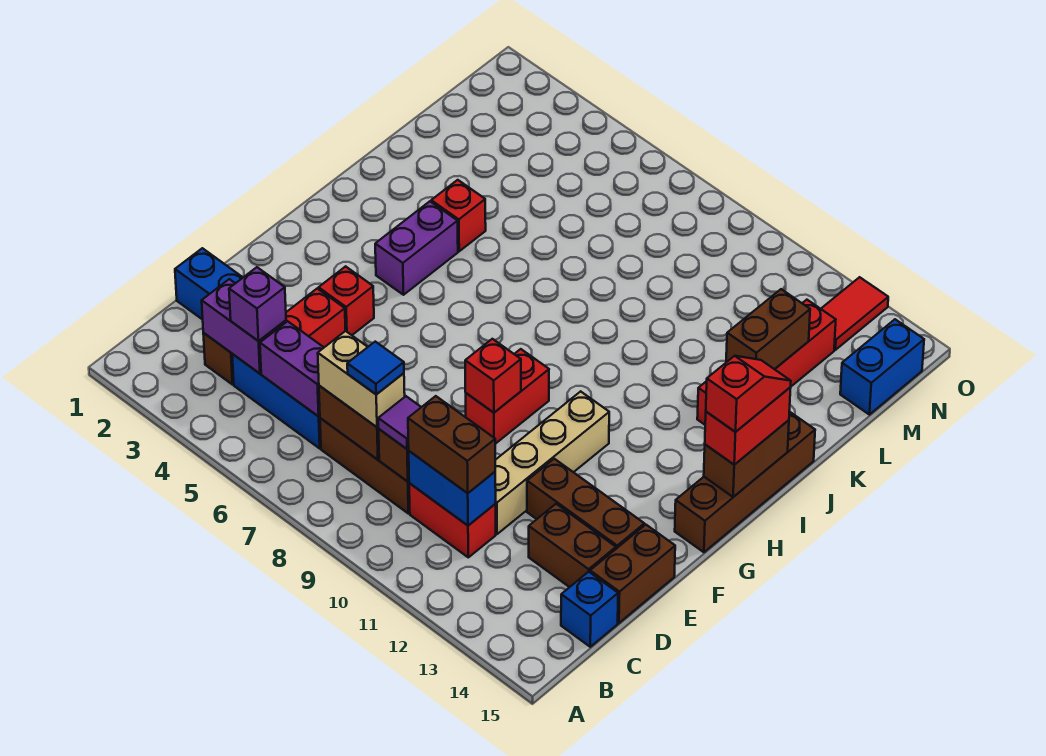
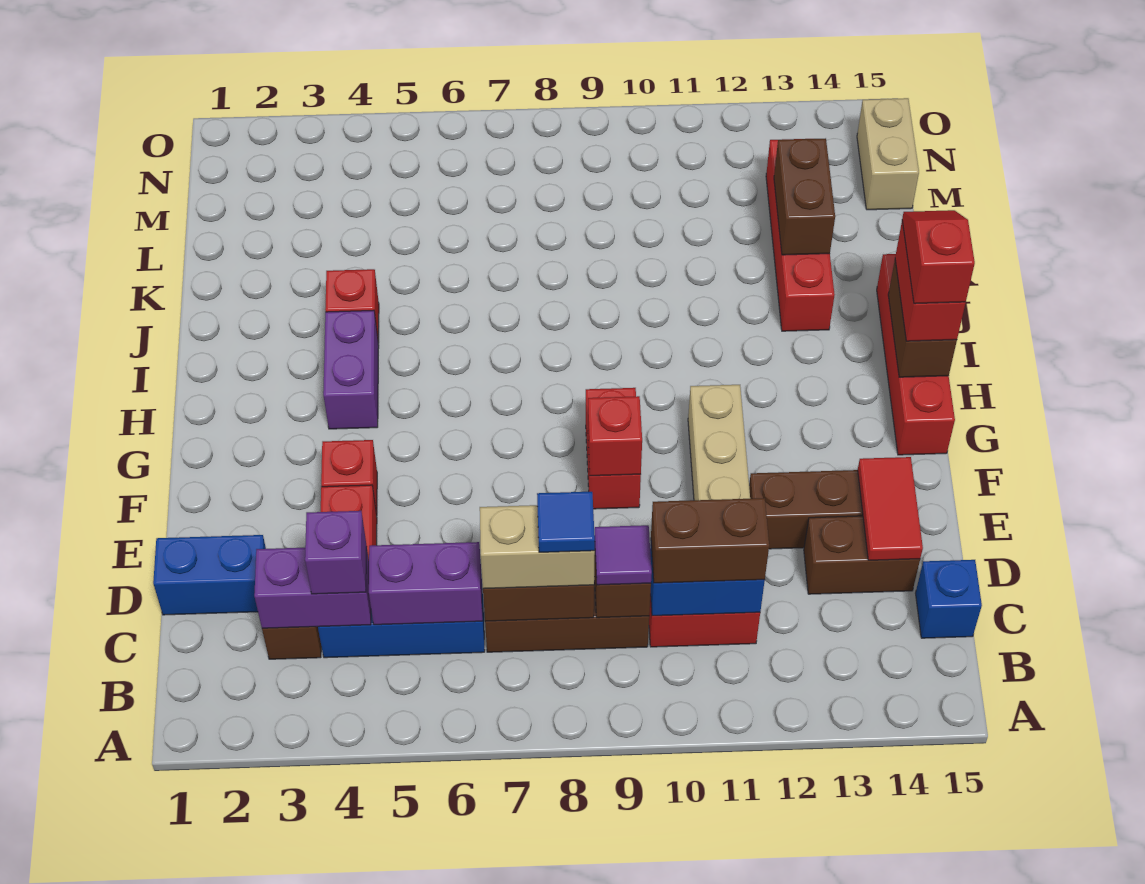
brown 1x2 brick [590,525,675,623] -> none
brown 1x4 brick [675,412,815,552] -> red 1x4 brick [877,254,955,455]
blue 1x2 brick [840,319,924,415] -> tan 1x2 brick [857,98,919,210]
red 1x2 tile [821,277,888,350] -> red 1x2 tile moved to [858,457,923,560]

